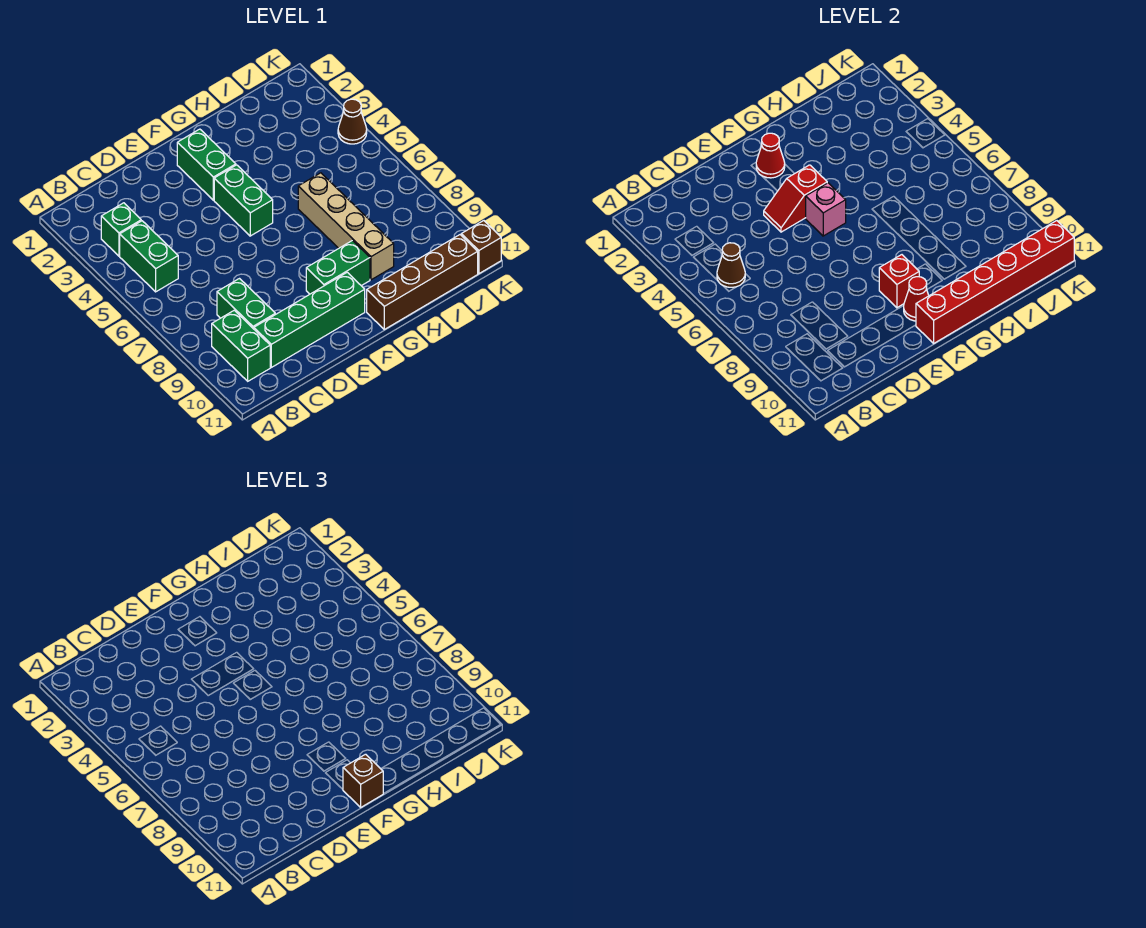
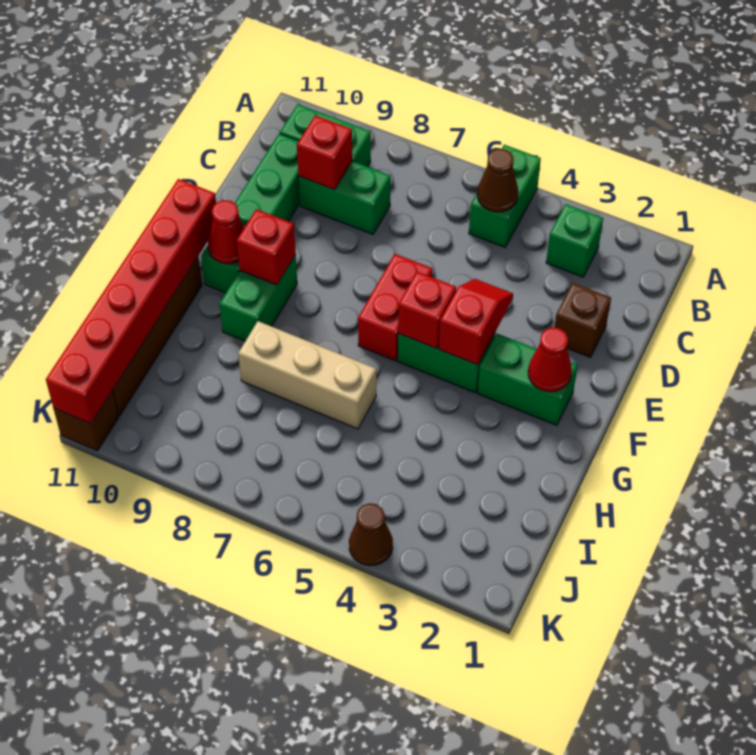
green 1x2 brick [120,221,178,292] -> green 1x2 brick turned to [469,145,541,247]
none -> red 1x1 brick [297,115,352,190]
none -> red 1x2 brick [358,254,432,361]
pink 1x1 brick [806,183,846,236] -> red 1x1 brick [398,272,456,349]
brown 1x1 brick [343,754,383,807] -> brown 1x1 brick moved to [554,283,611,358]
tan 1x4 brick [298,173,394,280] -> tan 1x3 brick [238,321,376,429]

